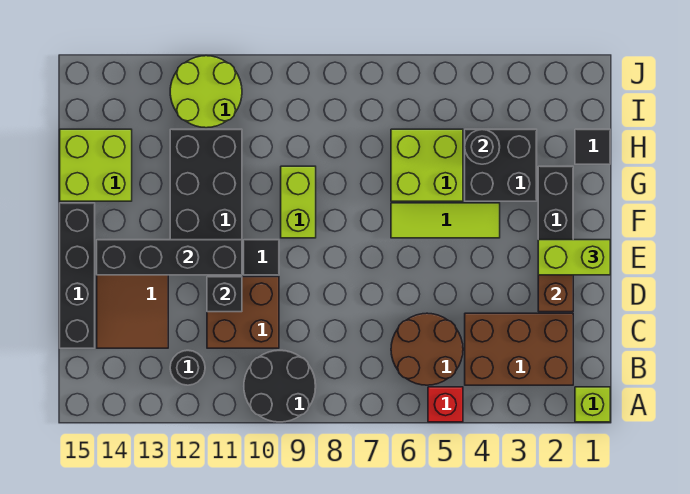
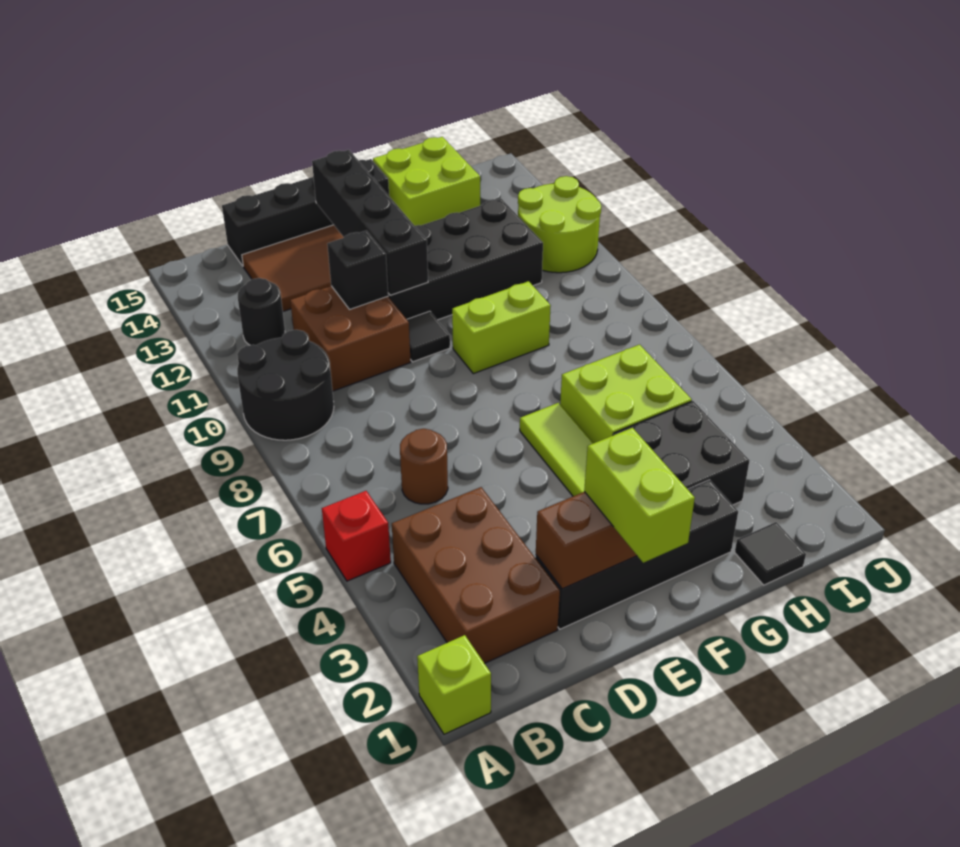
brown 2x2 round brick [391,313,463,385] -> brown 1x1 round brick [400,429,448,504]
black 1x1 round brick [465,129,500,164] -> none

